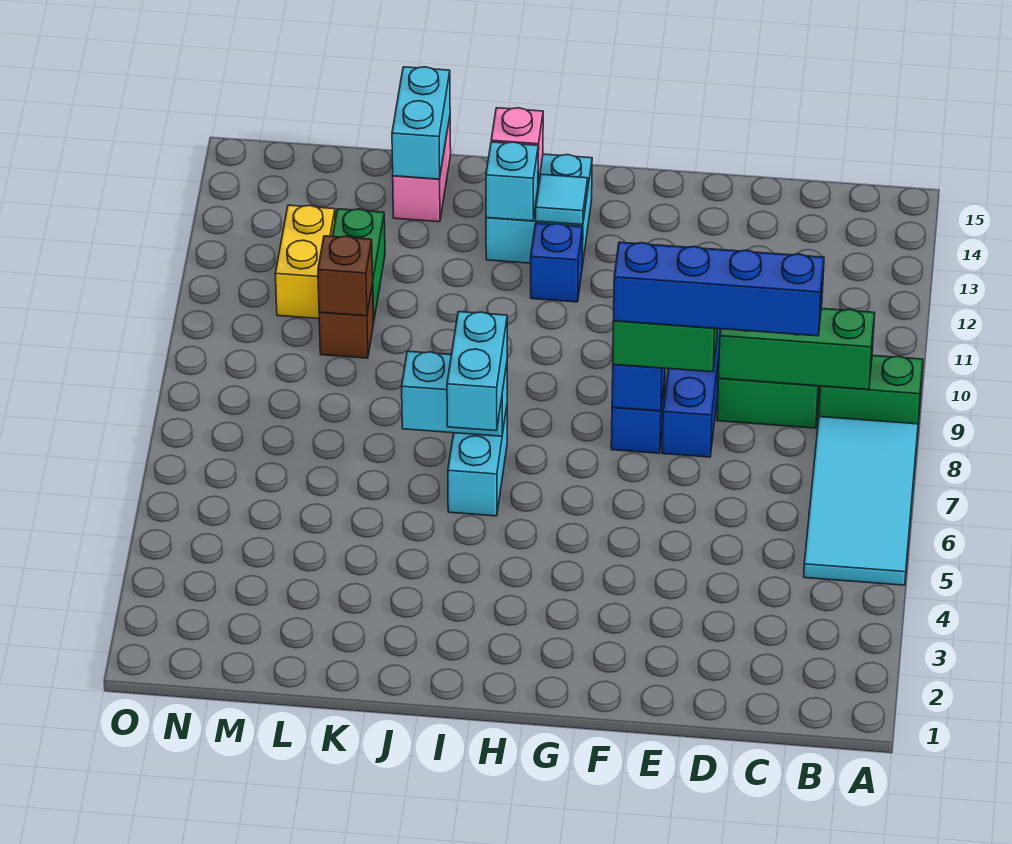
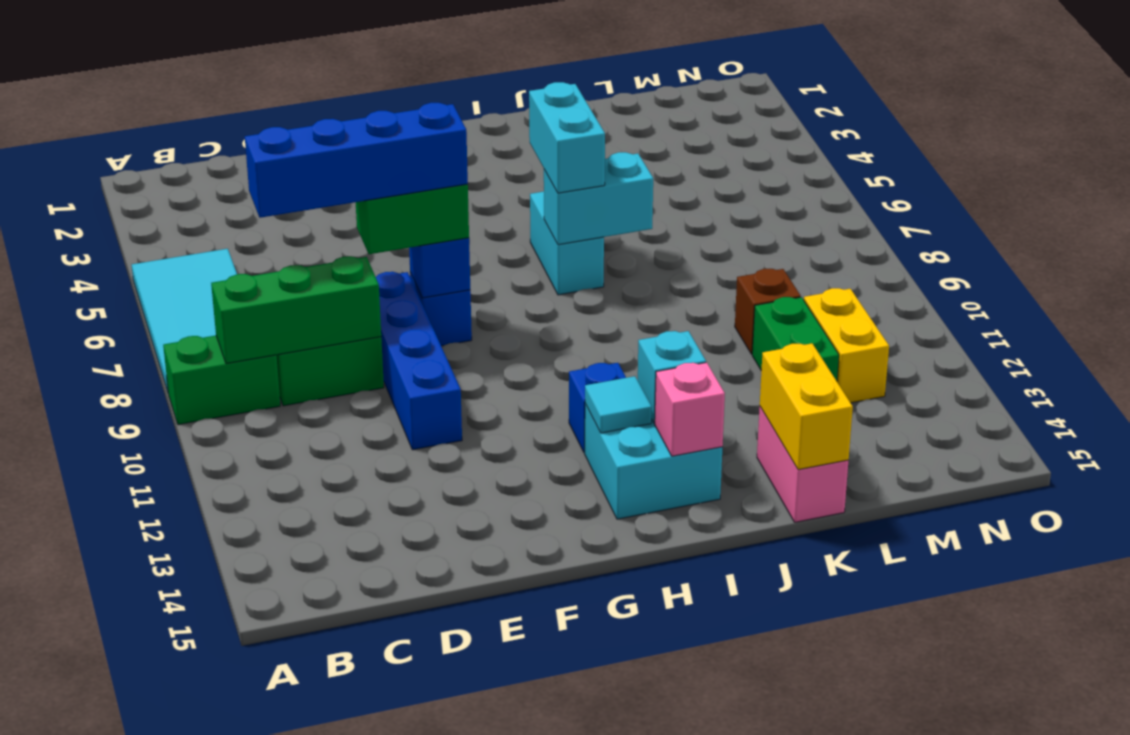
cyan 1x2 brick [392,67,450,179] -> yellow 1x2 brick [760,343,853,470]
brown 1x1 brick [318,236,373,316] -> none

